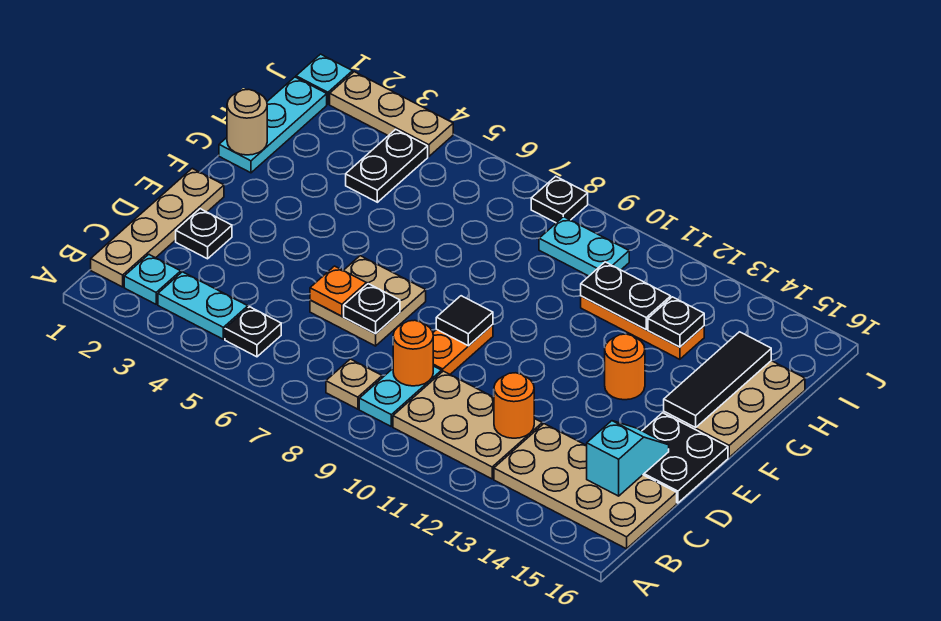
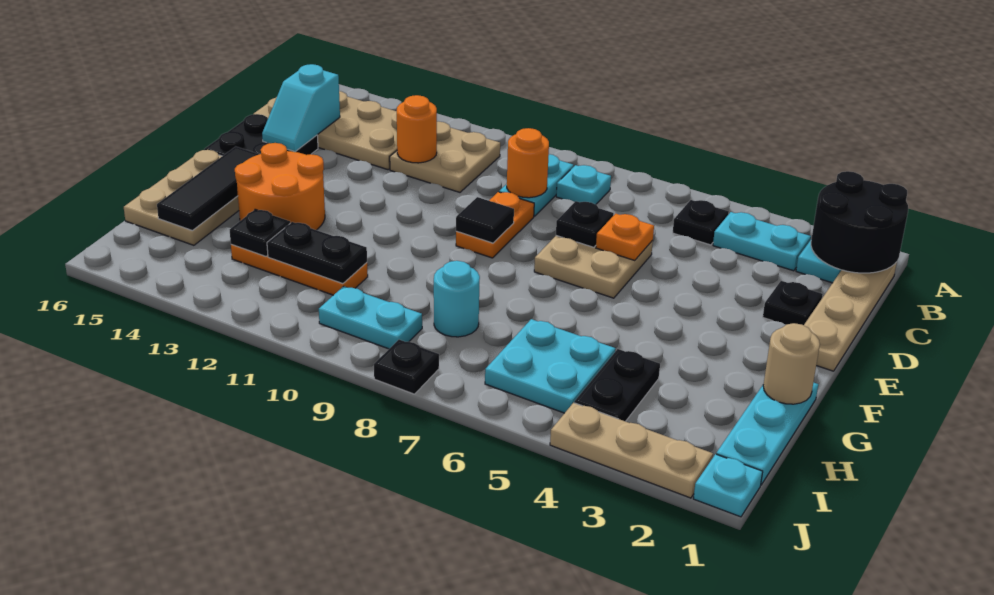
none -> black 2x2 round brick [811,171,908,273]
tan 1x1 plate [326,359,382,409] -> cyan 1x1 plate [556,165,611,205]
tan 2x3 plate [393,371,542,479] -> tan 2x2 plate [390,121,500,192]
orange 1x1 round brick [605,334,645,400] -> orange 2x2 round brick [235,143,325,230]
none -> cyan 2x2 plate [485,319,616,413]
none -> cyan 1x1 round brick [434,261,480,337]

